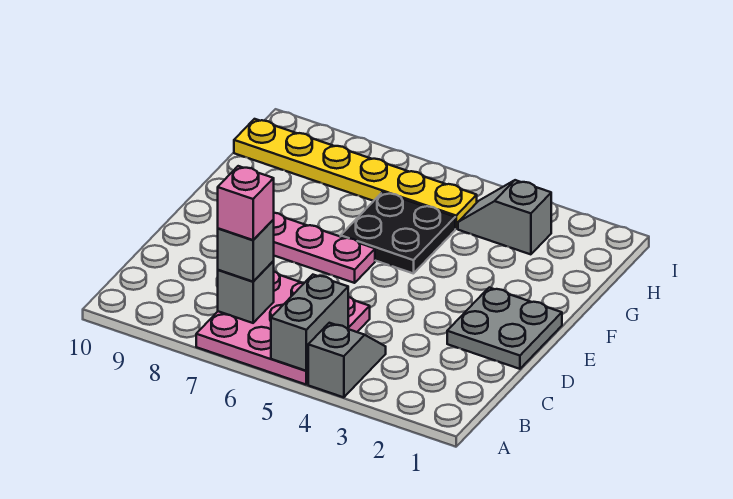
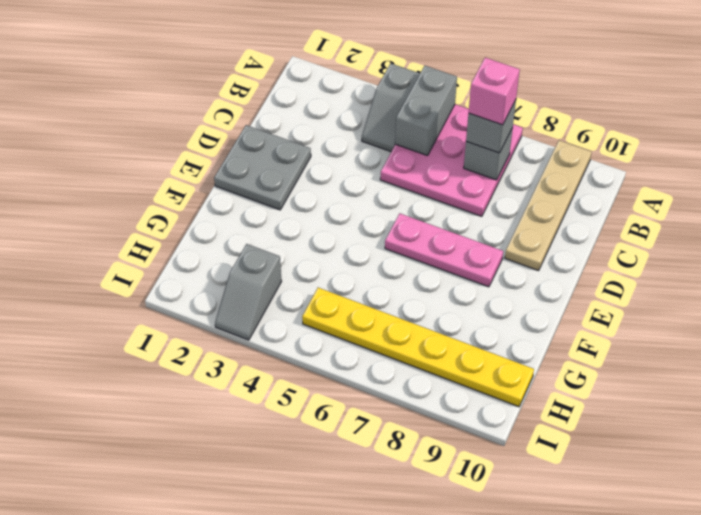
none -> tan 1x4 plate [505,140,592,271]
black 2x2 plate [340,192,455,274] -> none
grey 1x2 slope [458,180,551,254] -> grey 1x2 slope turned to [215,244,282,340]

